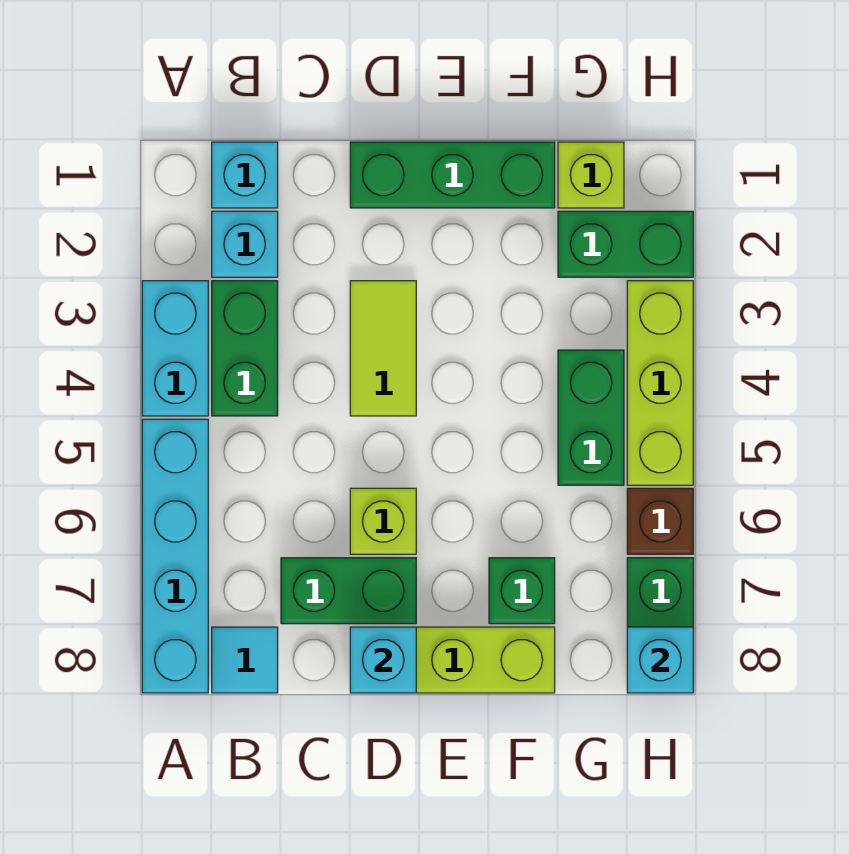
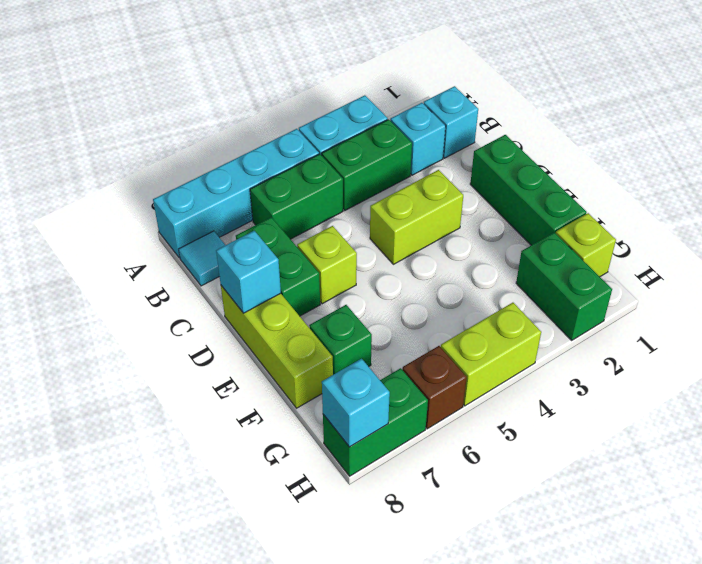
lime 1x2 tile [350,281,416,416] -> lime 1x2 brick [370,170,463,264]
green 1x2 brick [558,350,624,485] -> green 1x2 brick moved to [250,154,343,239]
lime 1x3 brick [627,281,693,485] -> lime 1x2 brick [441,303,541,406]

